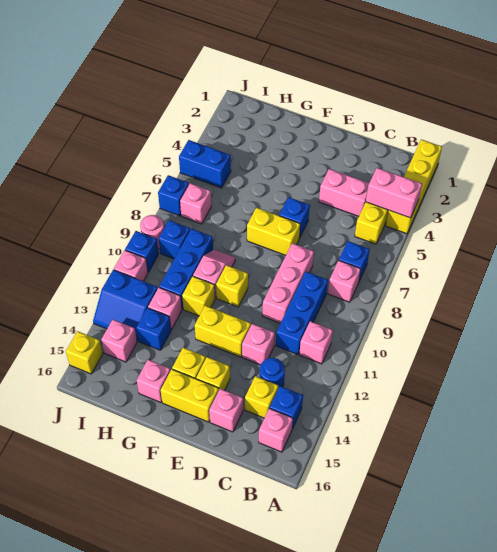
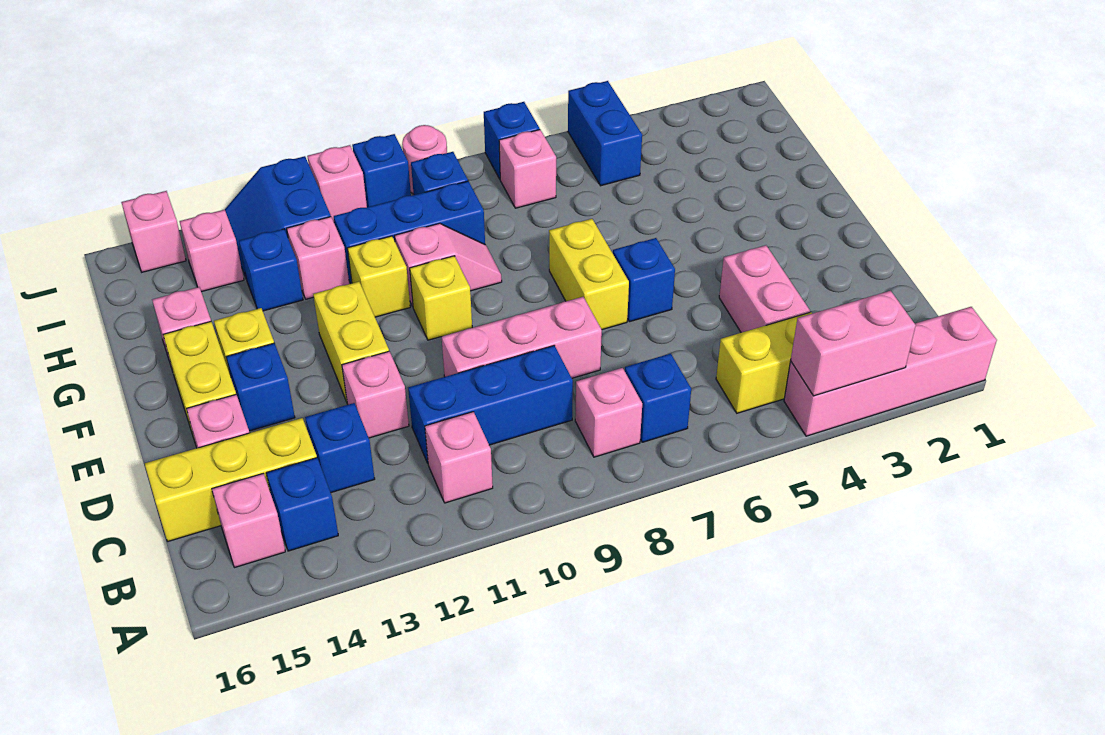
yellow 1x4 brick [386,139,442,234] -> pink 1x4 brick [784,307,997,436]
pink 1x2 brick [366,168,422,218] -> pink 1x2 brick turned to [791,291,916,396]
blue 1x1 round brick [259,358,285,388] -> blue 1x1 brick [305,403,375,493]
yellow 1x1 brick [245,376,278,418] -> yellow 1x3 brick [145,418,317,541]
yellow 1x1 brick [196,357,230,390] -> blue 1x1 brick [226,343,295,431]
yellow 1x1 brick [66,331,103,374] -> pink 1x1 brick [121,191,186,272]

